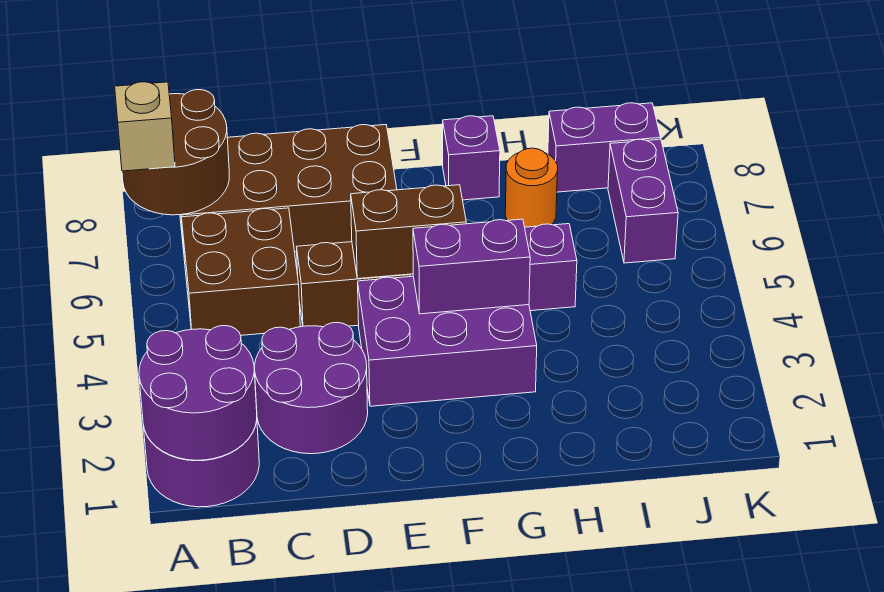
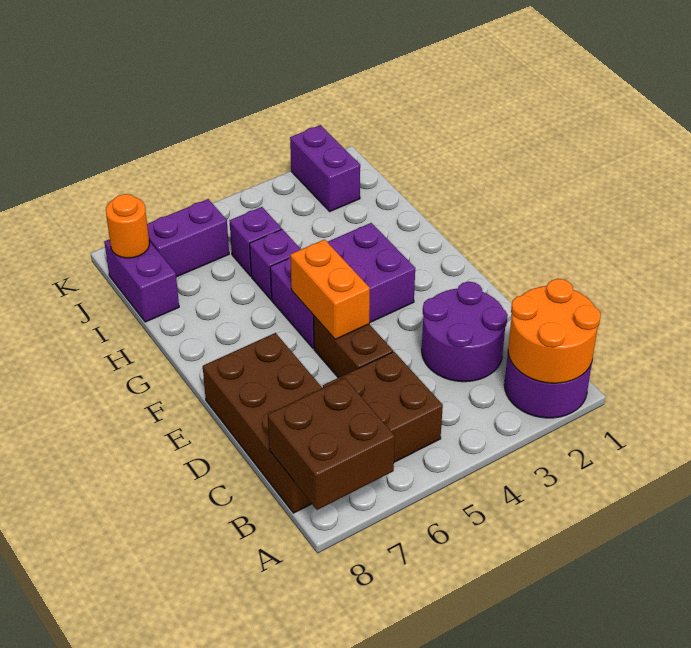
purple 2x2 round brick [139,326,257,460] -> orange 2x2 round brick [508,279,601,383]
brown 2x2 round brick [122,90,229,215] -> brown 2x2 brick [268,378,395,510]
tan 1x1 brick [115,82,175,171] -> none
purple 2x3 brick [358,276,537,406] -> purple 2x3 brick turned to [270,223,415,349]
brown 1x2 brick [351,185,466,279] -> orange 1x2 brick [290,240,370,339]
purple 1x2 brick [413,219,530,314] -> purple 1x2 brick moved to [290,125,360,211]
purple 1x1 brick [443,116,500,200] -> purple 1x1 brick moved to [230,207,281,276]
orange 1x1 round brick [505,148,558,227] -> orange 1x1 round brick moved to [106,194,149,258]

